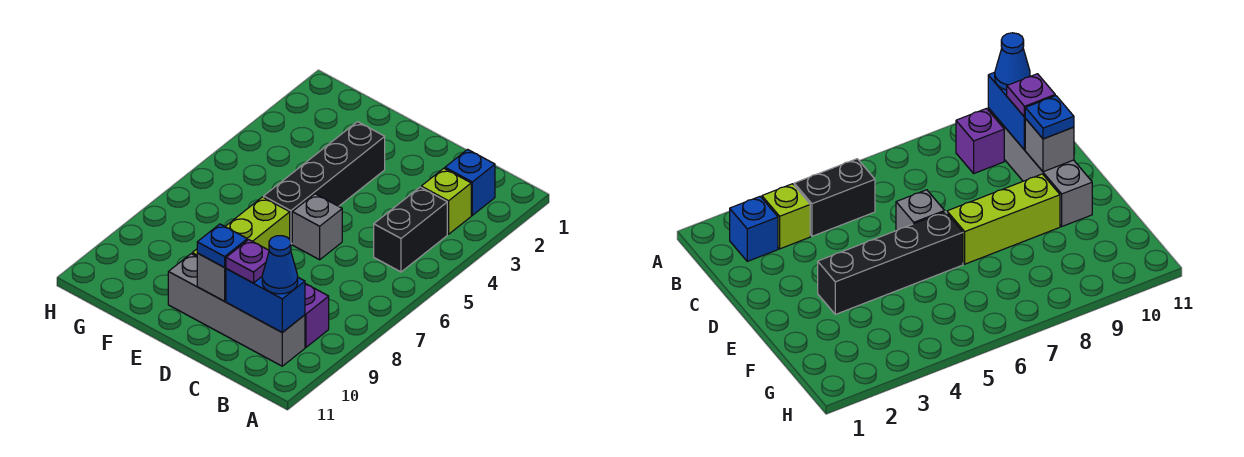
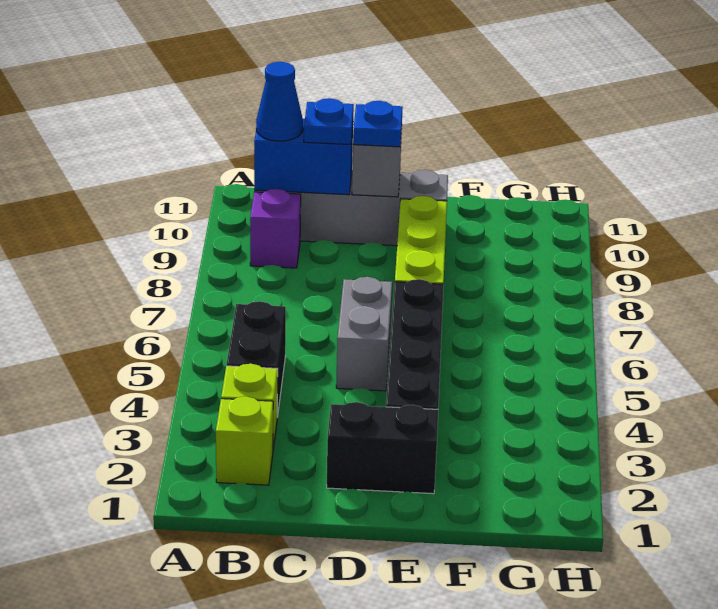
blue 1x1 brick [445,149,495,215] -> lime 1x1 brick [216,397,273,485]
purple 1x1 plate [226,240,269,283] -> blue 1x1 plate [304,98,354,145]
none -> black 1x2 brick [327,402,438,494]
grey 1x1 brick [292,194,342,260] -> grey 1x2 brick [336,277,392,391]

